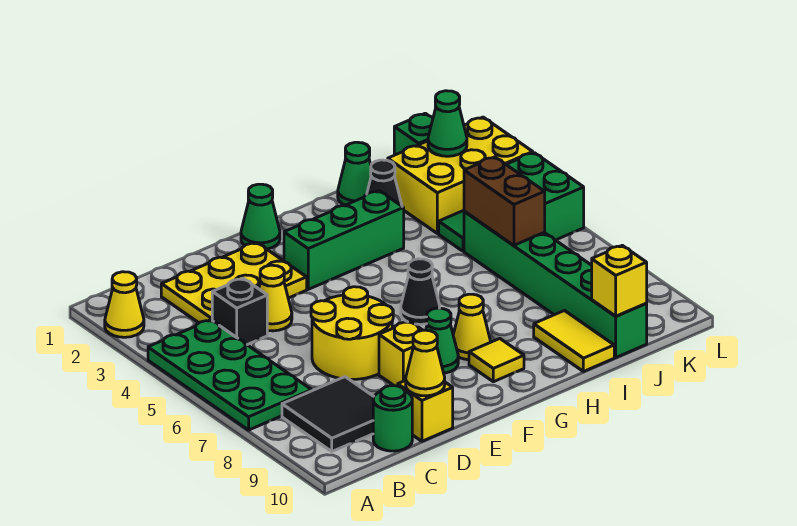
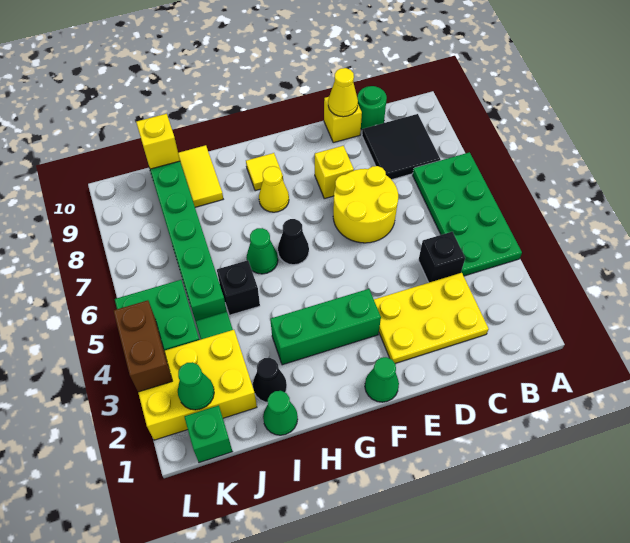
yellow 1x1 cone [105,272,144,337] -> none
yellow 1x1 cone [259,265,292,331] -> none
green 1x1 cone [426,308,458,373] -> green 1x1 cone moved to [246,228,278,274]
none -> black 1x1 brick [217,260,260,315]
brown 1x2 brick [464,157,545,245] -> brown 1x2 brick moved to [114,300,172,392]

